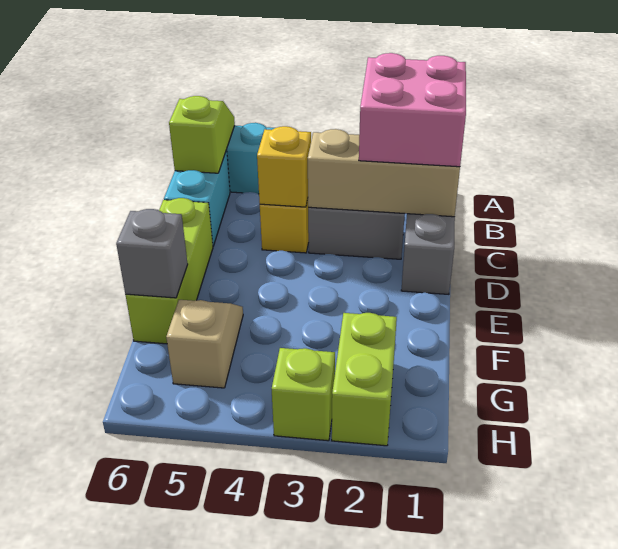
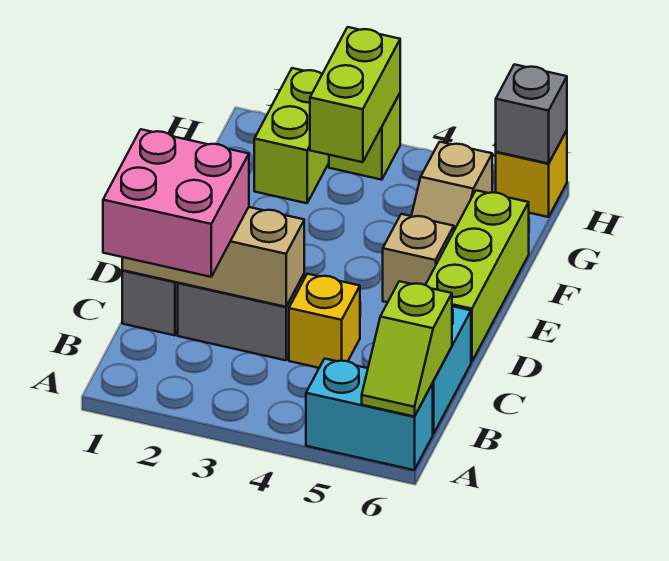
yellow 1x1 brick [257,126,311,207] -> yellow 1x1 brick moved to [496,130,567,217]
none -> tan 1x1 brick [383,214,454,302]
grey 1x1 brick [116,209,188,298] -> grey 1x1 brick moved to [496,64,567,164]
none -> lime 1x2 brick [310,27,400,162]

